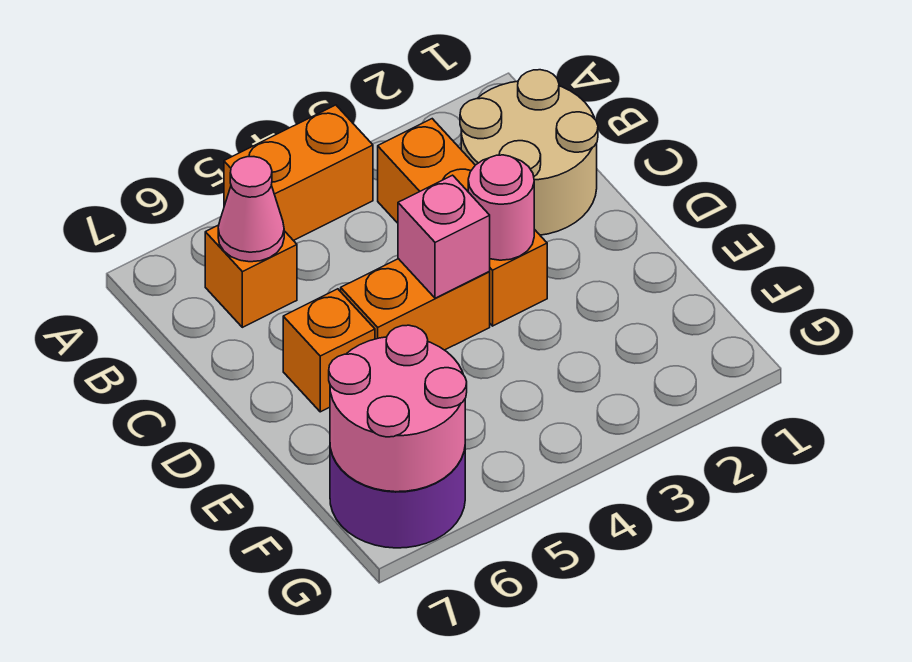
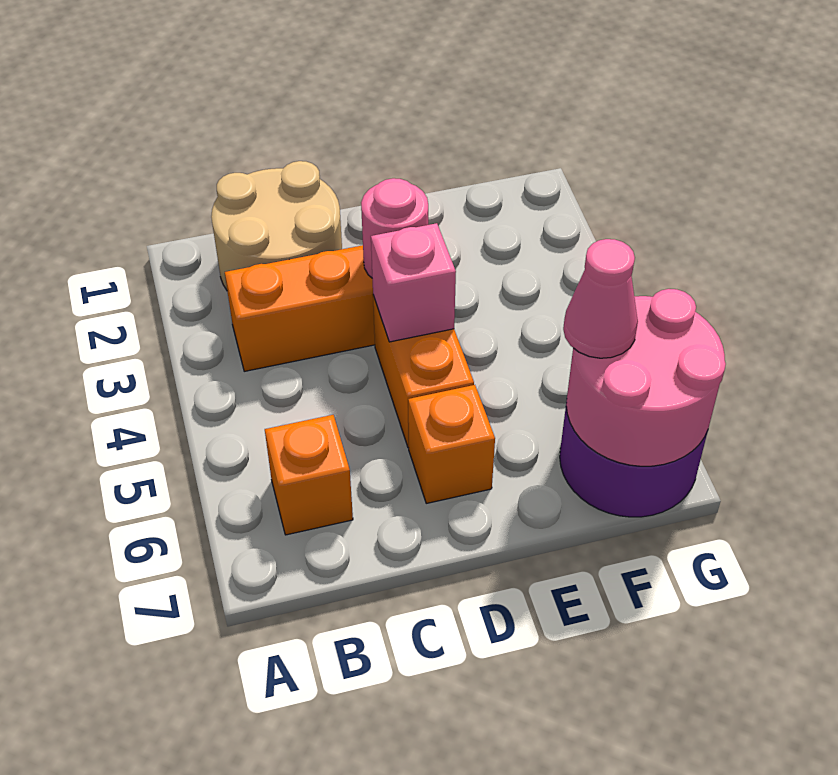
orange 1x2 brick [224,105,373,241] -> none
pink 1x1 cone [218,157,284,262] -> pink 1x1 cone moved to [563,239,638,358]

